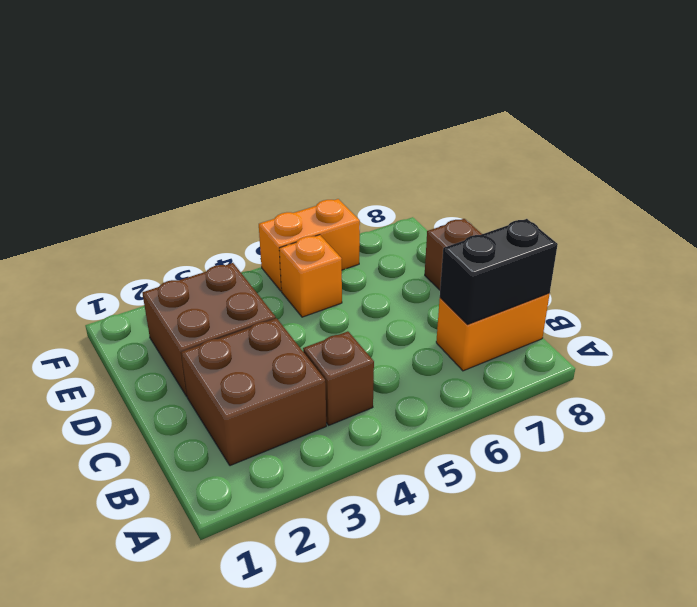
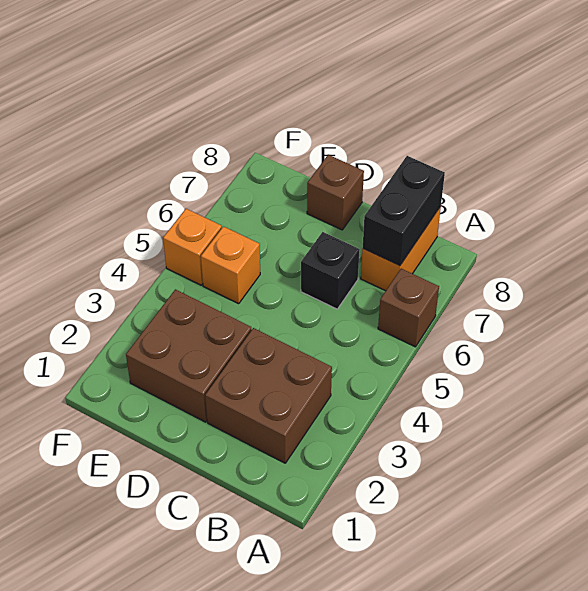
brown 1x1 brick [303,331,374,425] -> brown 1x1 brick moved to [378,269,439,347]
none -> black 1x1 brick [301,232,360,309]
orange 1x2 brick [259,199,360,291] -> orange 1x1 brick [163,209,222,285]

